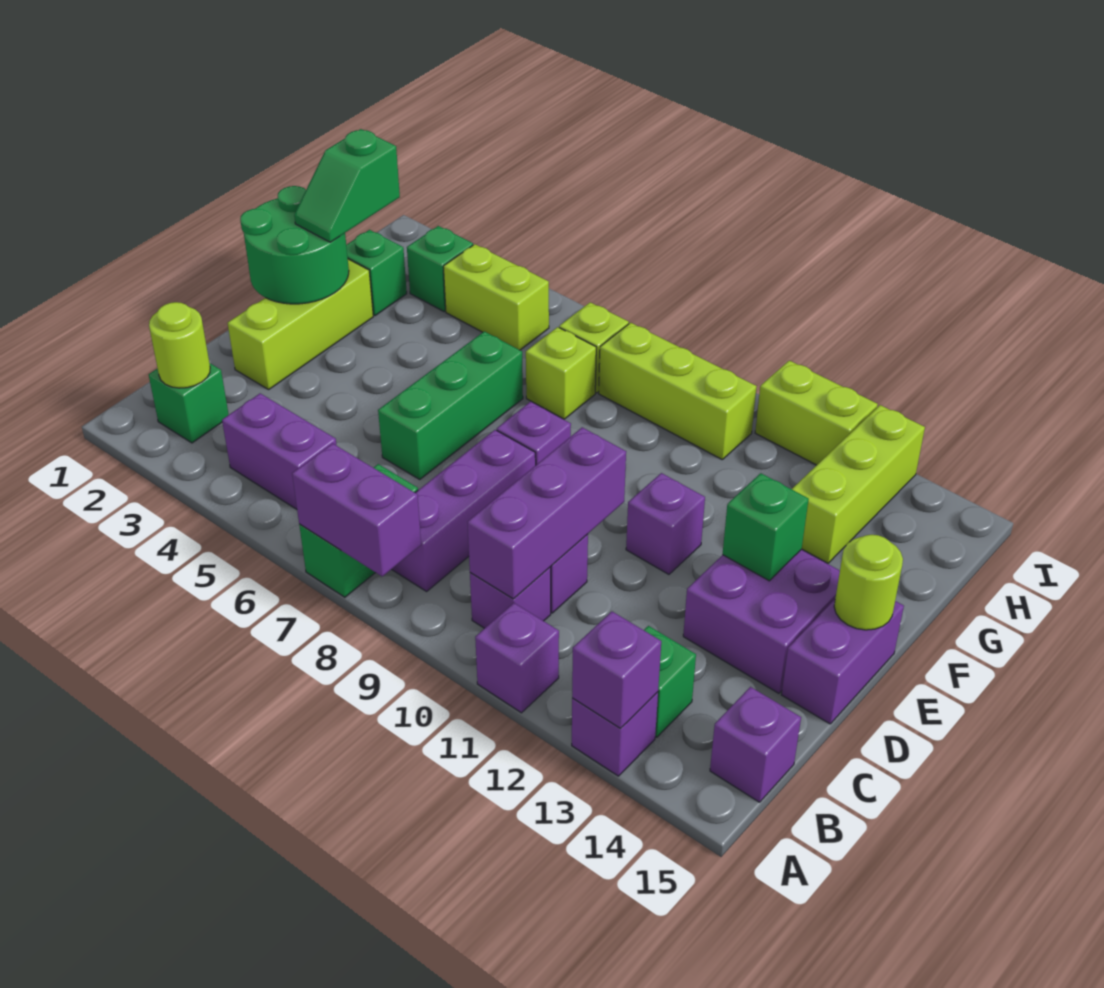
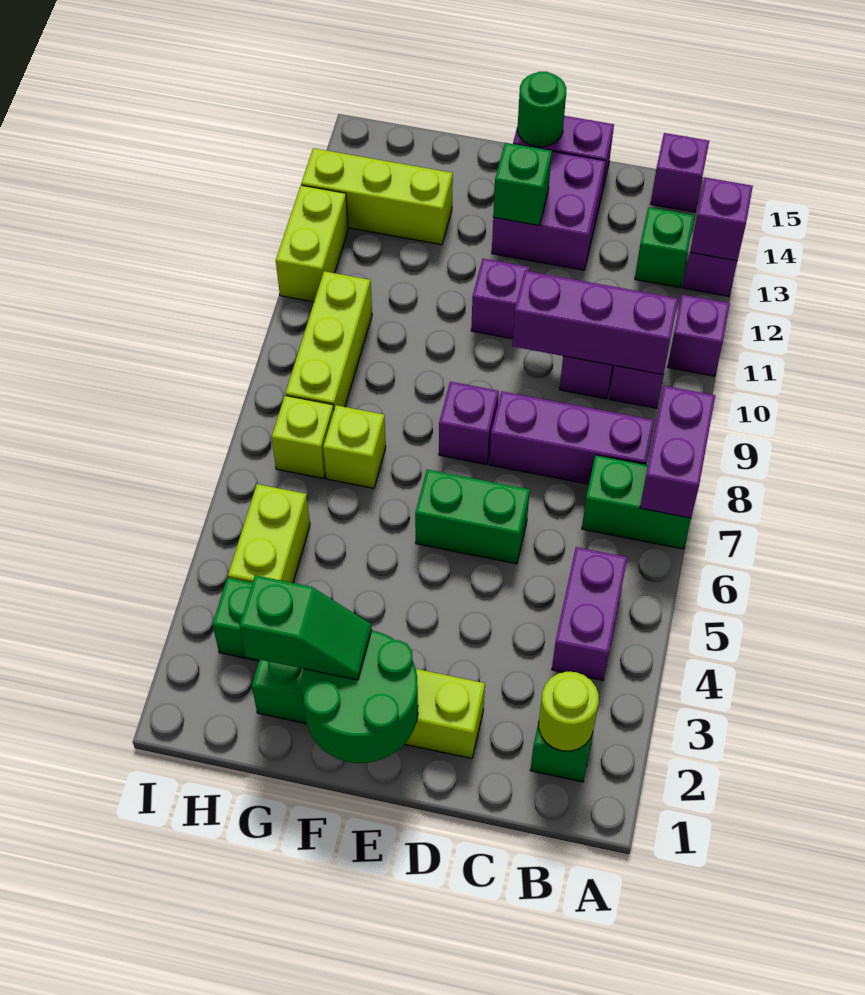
green 1x3 brick [378,331,523,479] -> green 1x2 brick [415,470,530,564]
lime 1x1 round brick [834,535,903,630] -> green 1x1 round brick [517,72,566,147]

